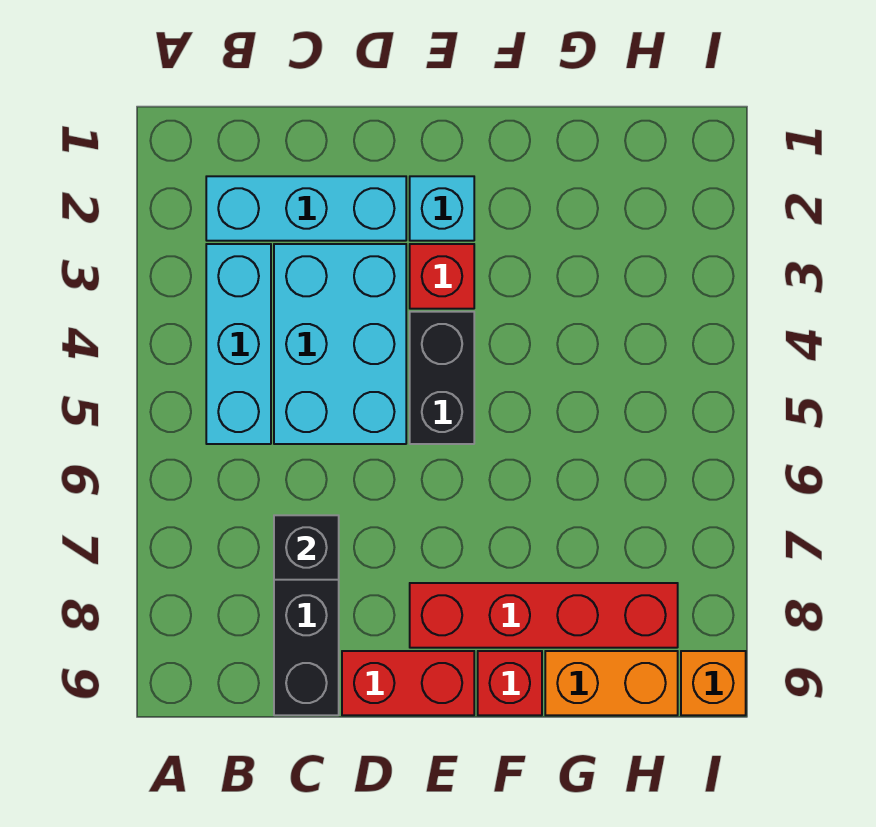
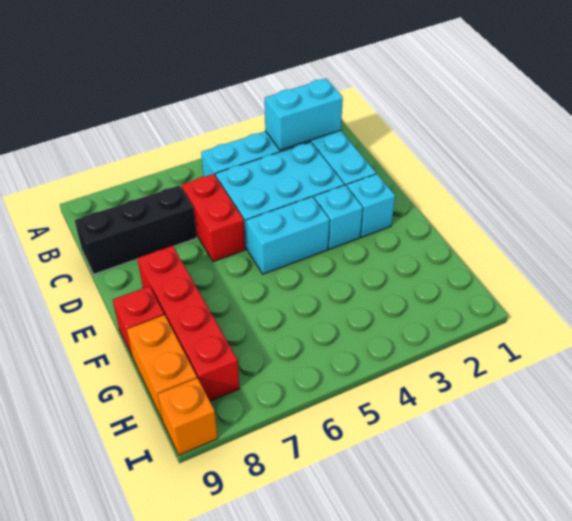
none -> cyan 1x2 brick [265,79,343,150]
black 1x1 brick [274,515,339,580] -> none
red 1x2 brick [342,651,474,715] -> red 1x2 brick moved to [182,174,245,262]
red 1x1 brick [410,244,474,309] -> cyan 1x1 brick [314,185,363,249]
black 1x2 brick [410,312,474,444] -> cyan 1x2 brick [246,197,329,274]

